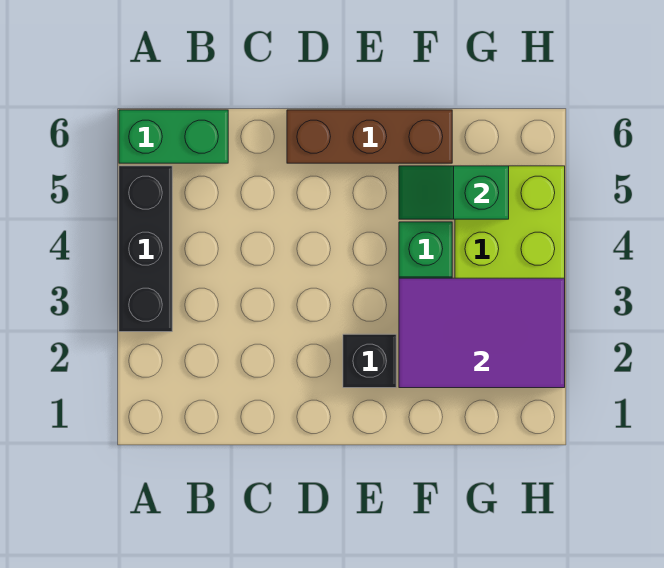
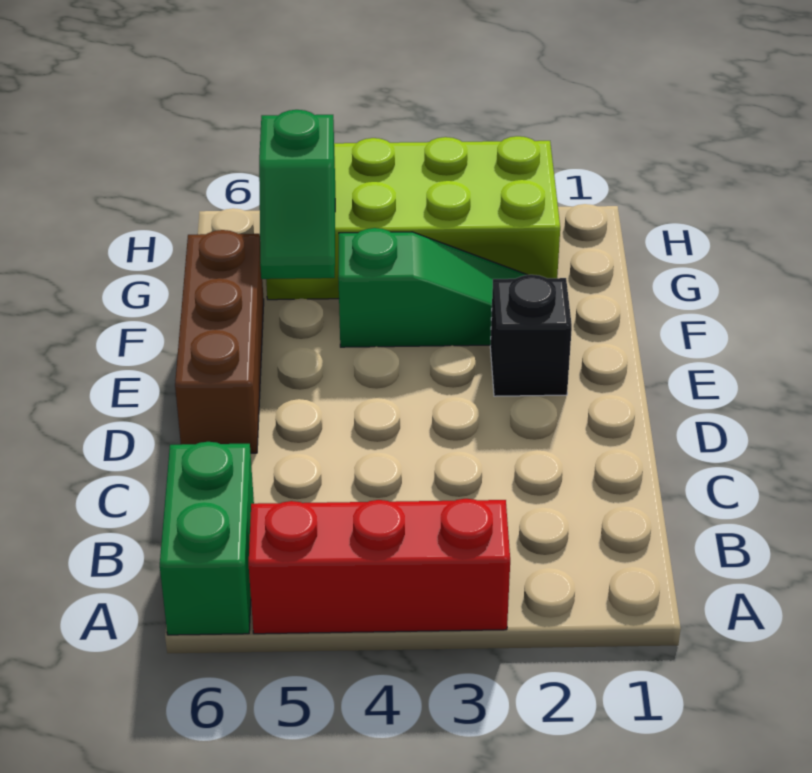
black 1x3 brick [119,166,172,332] -> red 1x3 brick [249,499,510,634]
purple 2x3 tile [399,278,565,388] -> none

